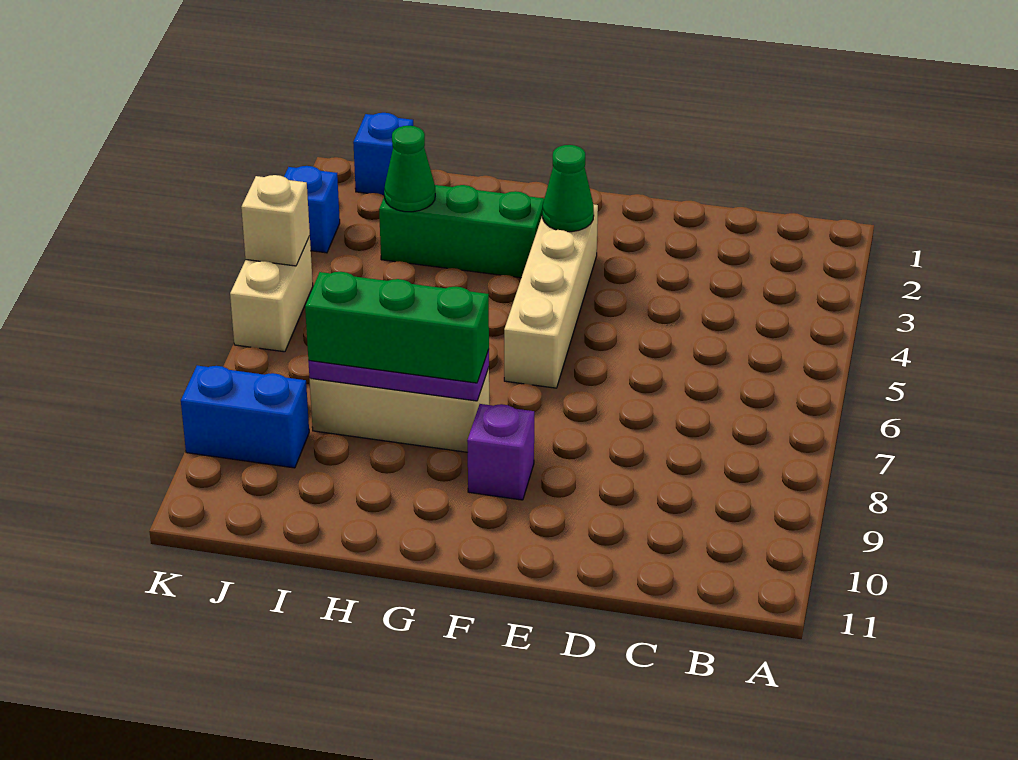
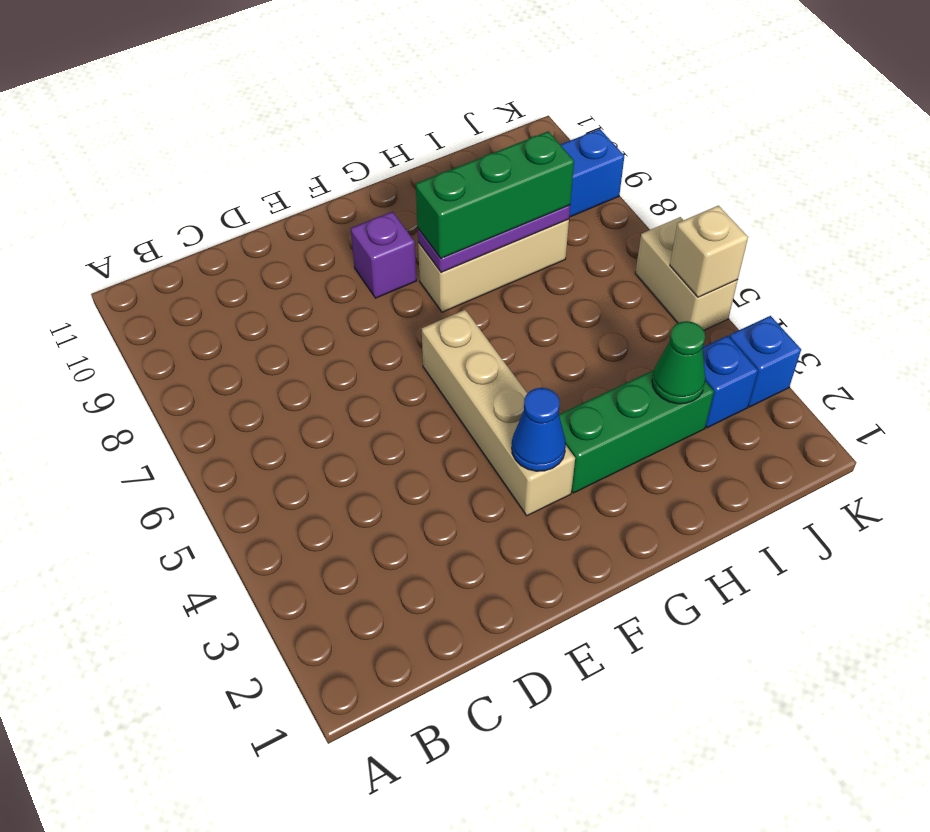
green 1x1 cone [542,145,594,232] -> blue 1x1 cone [512,388,566,471]
blue 1x1 brick [353,113,413,195] -> blue 1x1 brick moved to [702,336,758,428]

